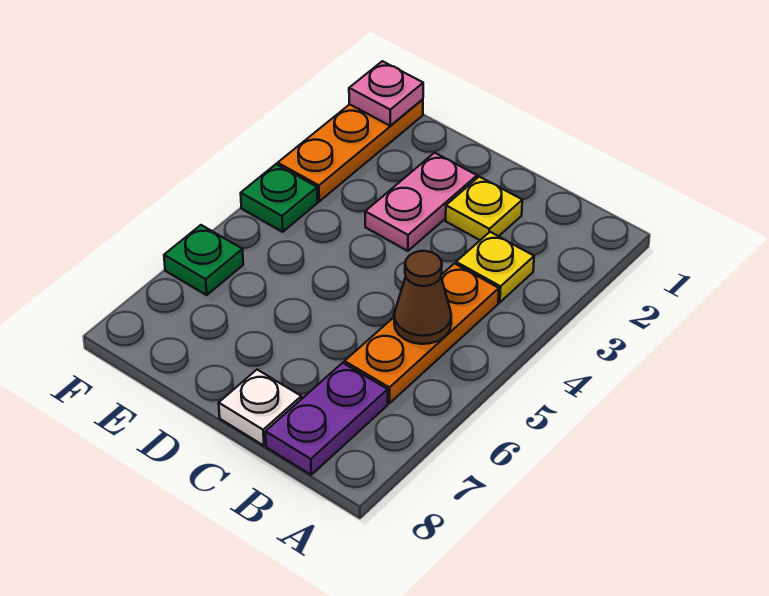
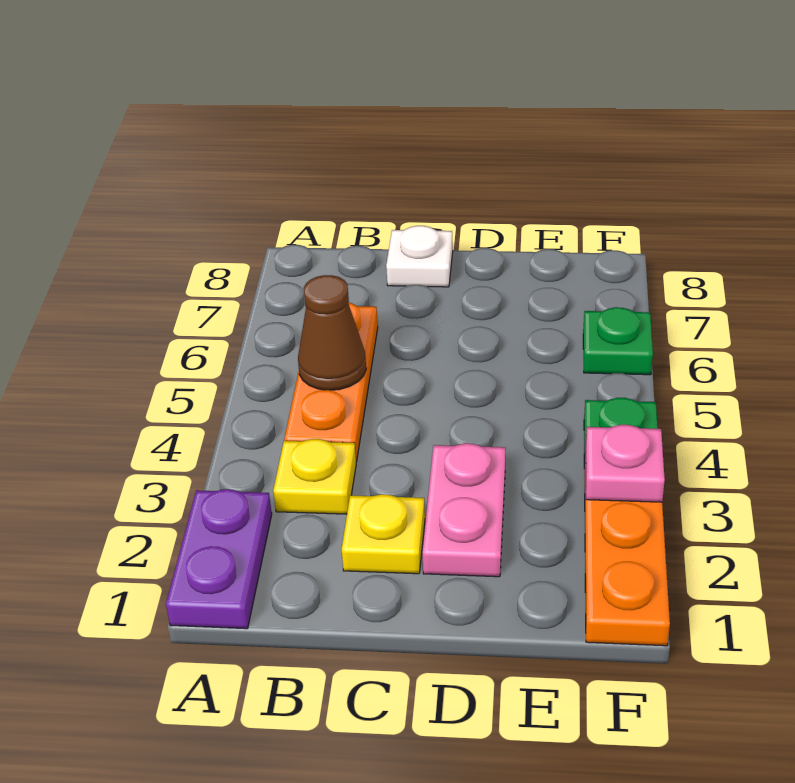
purple 1x2 plate [265,363,388,475] -> purple 1x2 plate moved to [166,489,272,629]
pink 1x1 plate [349,61,423,126] -> pink 1x1 plate moved to [585,425,665,502]

